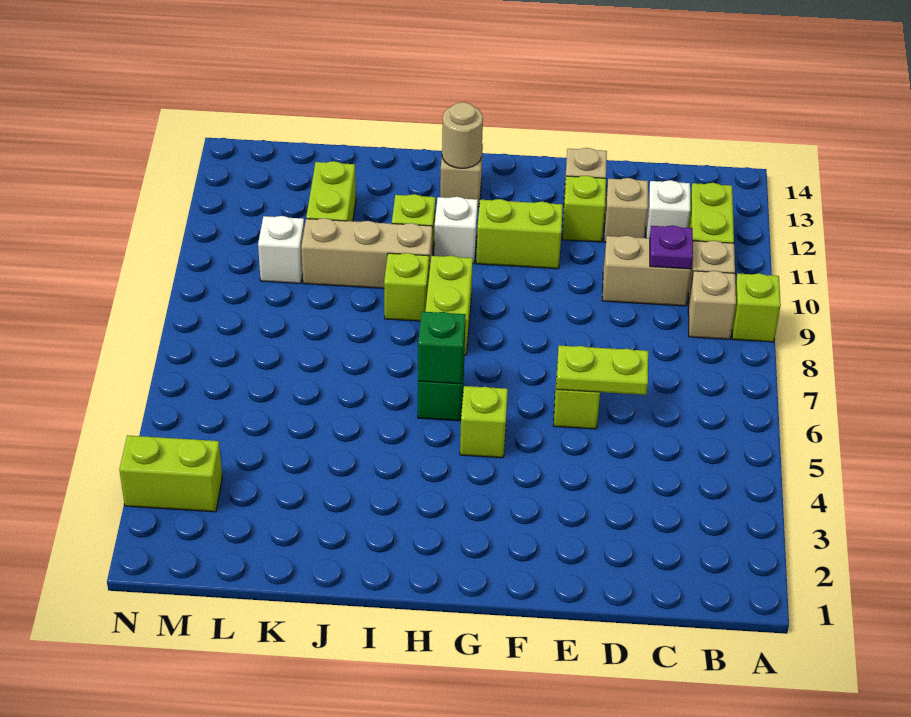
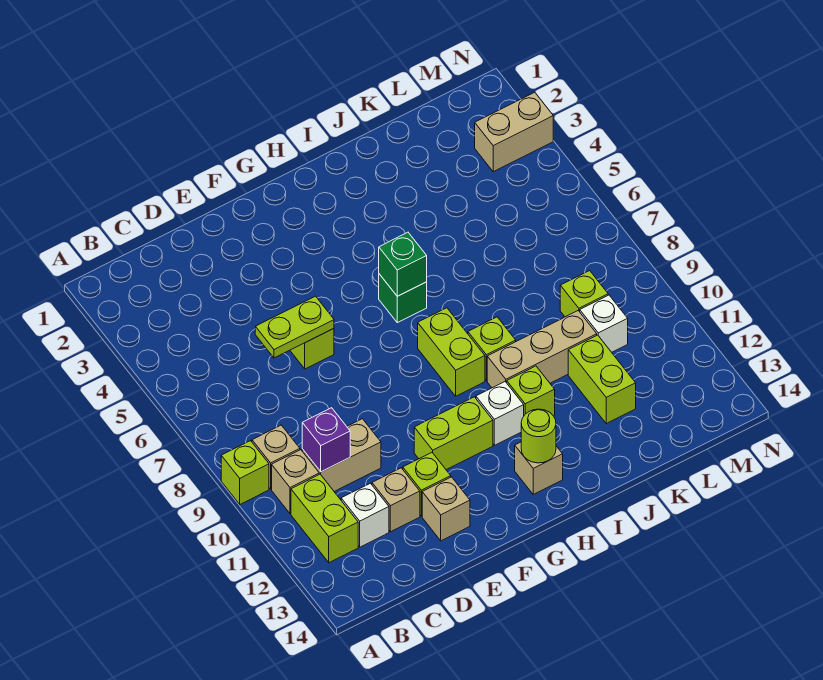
purple 1x1 plate [650,225,693,269] -> purple 1x1 brick [302,408,350,472]
lime 1x1 brick [460,386,508,458] -> lime 1x1 brick moved to [560,271,608,317]
tan 1x1 round brick [442,102,483,168] -> lime 1x1 round brick [521,409,556,463]
lime 1x2 brick [119,435,222,512] -> tan 1x2 brick [475,92,553,172]

